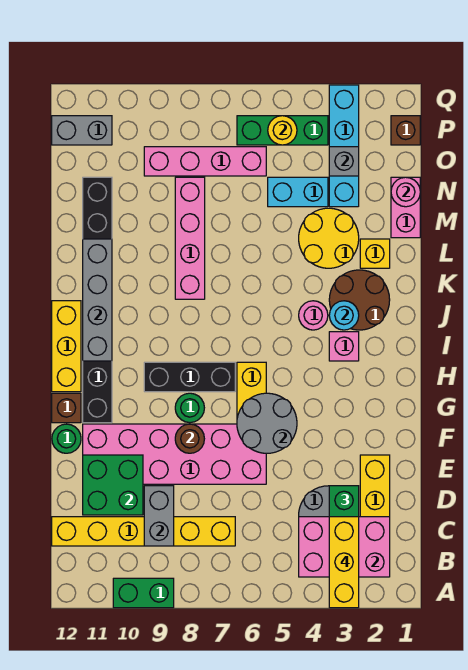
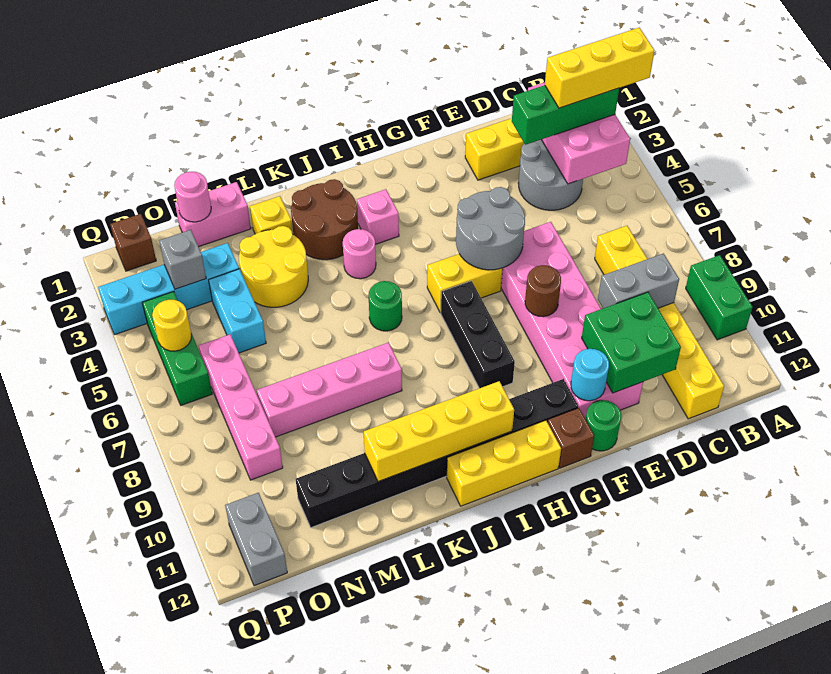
green 1x1 round brick [175,393,204,423] -> green 1x1 round brick moved to [369,281,402,331]
grey 1x4 brick [83,239,112,361] -> yellow 1x4 brick [364,381,514,482]
cyan 1x1 round brick [329,301,359,330] -> cyan 1x1 round brick moved to [571,349,609,401]

